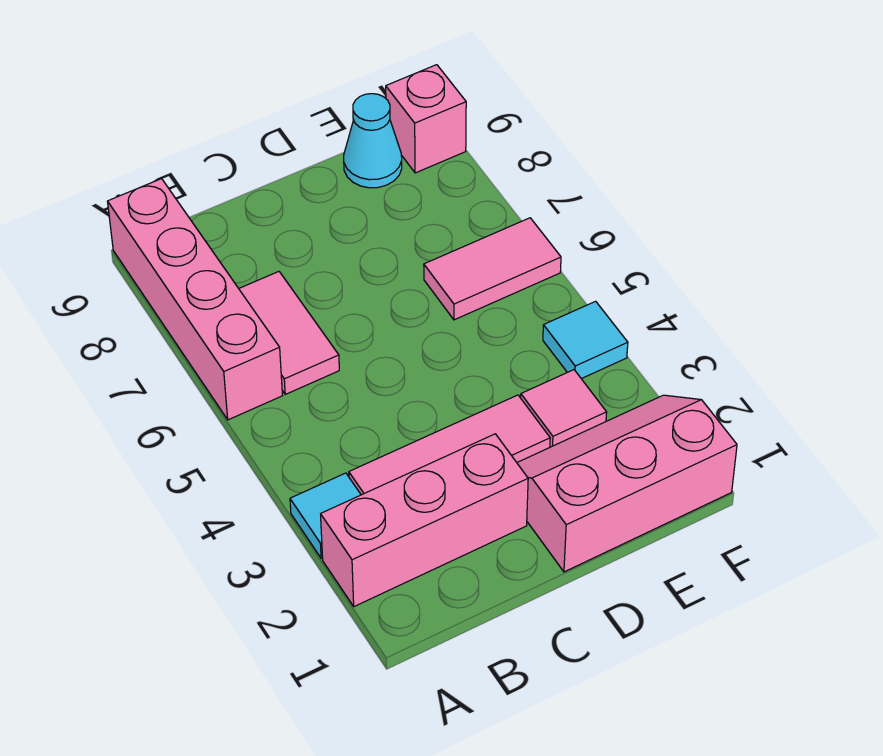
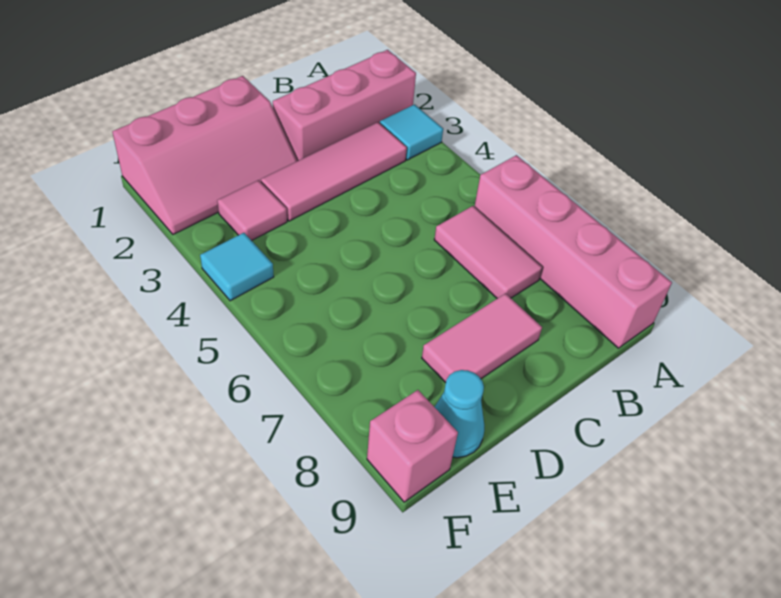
pink 1x2 tile [424,218,561,320] -> pink 1x2 tile moved to [422,294,542,383]

